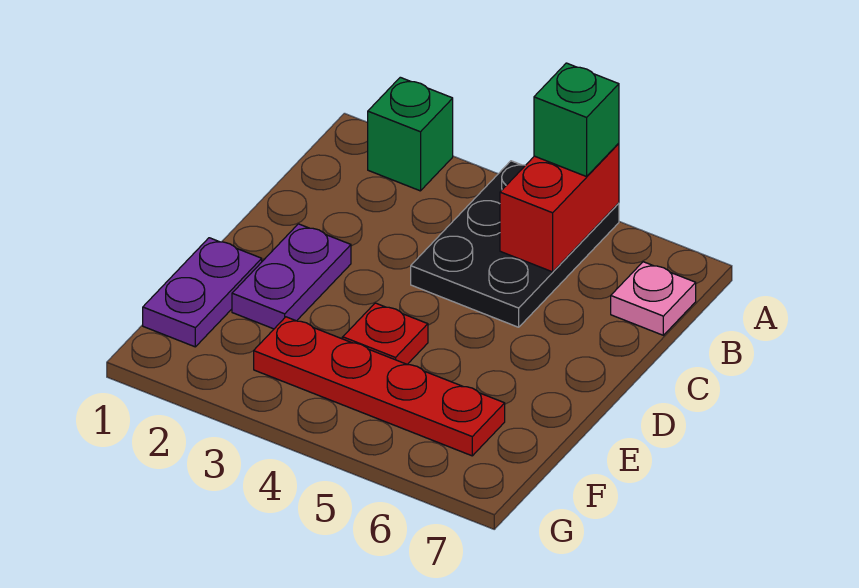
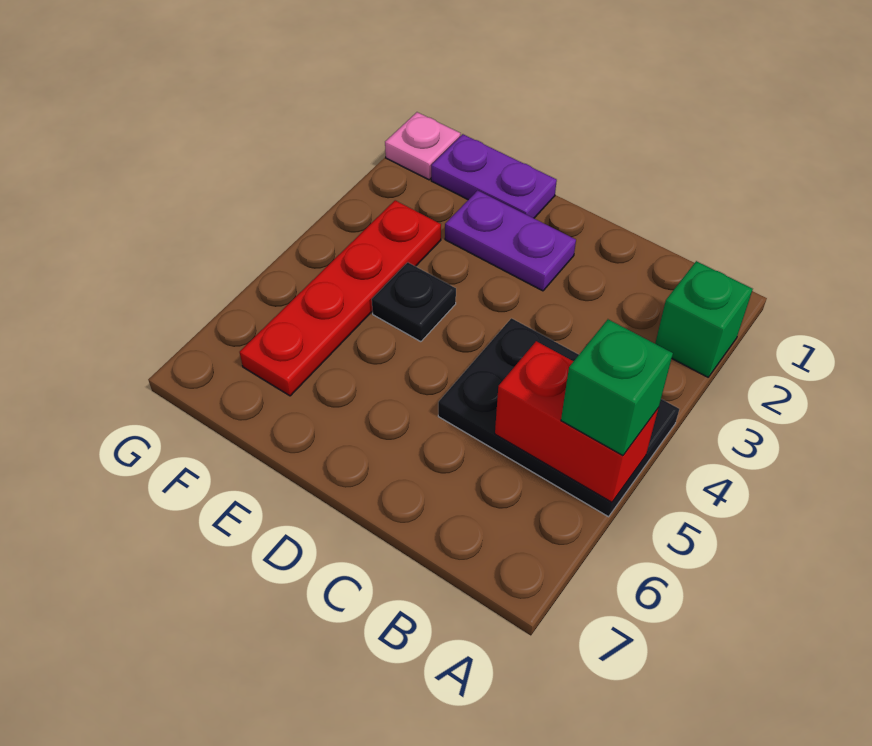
pink 1x1 plate [611,262,696,335] -> pink 1x1 plate moved to [385,112,461,180]
red 1x1 plate [343,303,428,364] -> black 1x1 plate [372,262,456,342]

